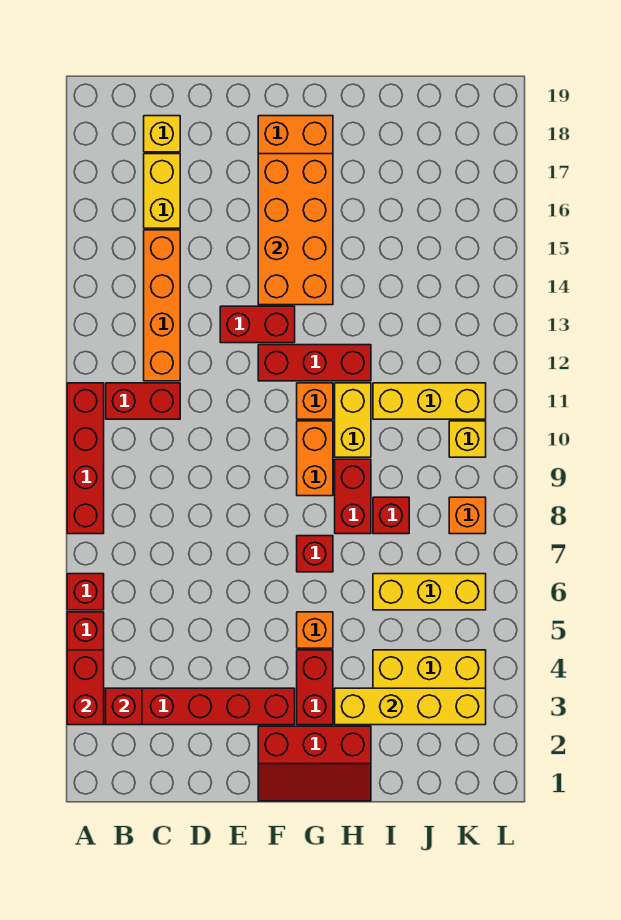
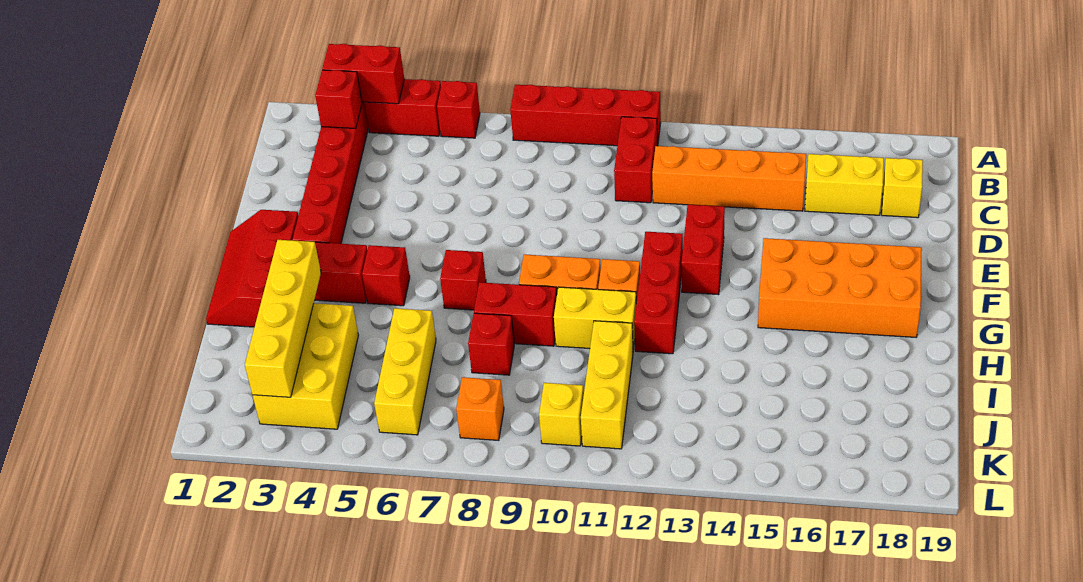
orange 2x4 brick [258,154,333,305] -> none
orange 1x1 brick [297,612,333,648] -> red 1x1 brick [362,245,410,306]

